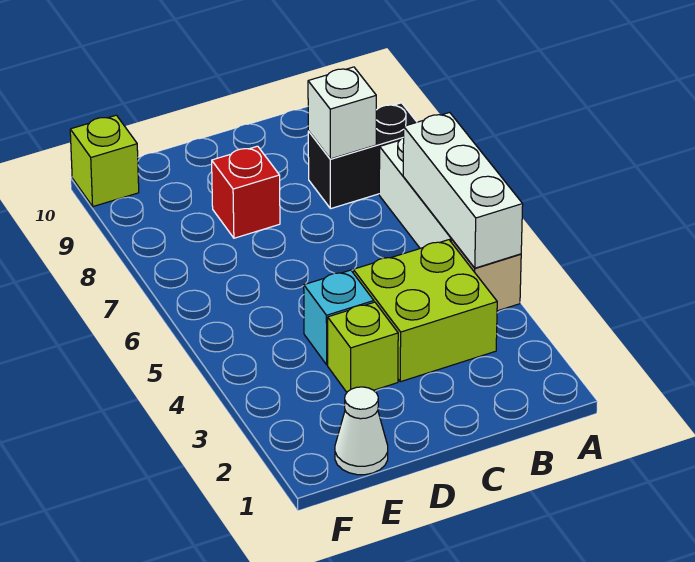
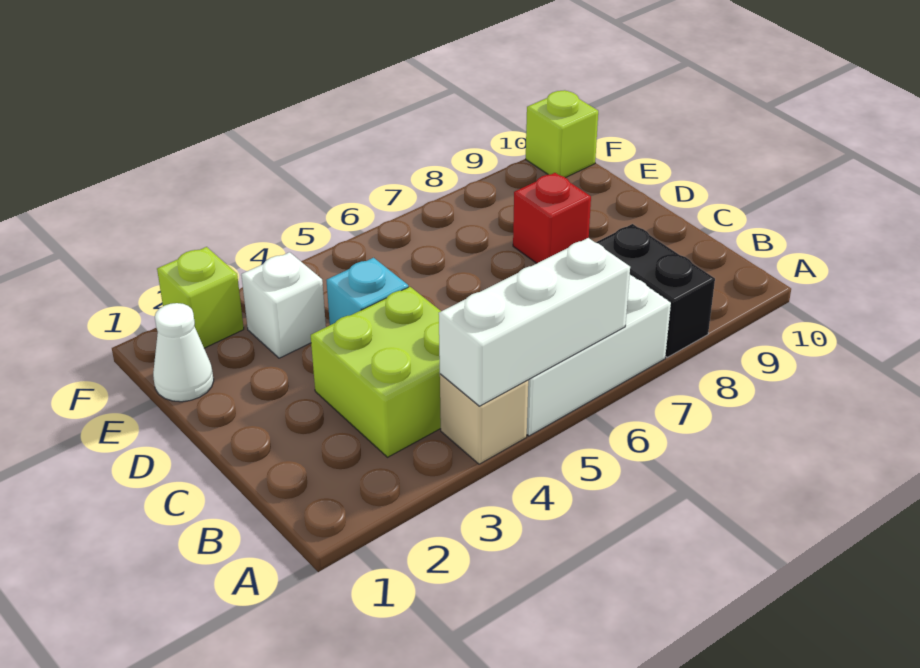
white 1x1 brick [308,67,376,159] -> white 1x1 brick moved to [241,252,326,358]
lime 1x1 brick [328,302,398,392] -> lime 1x1 brick moved to [157,247,244,348]

